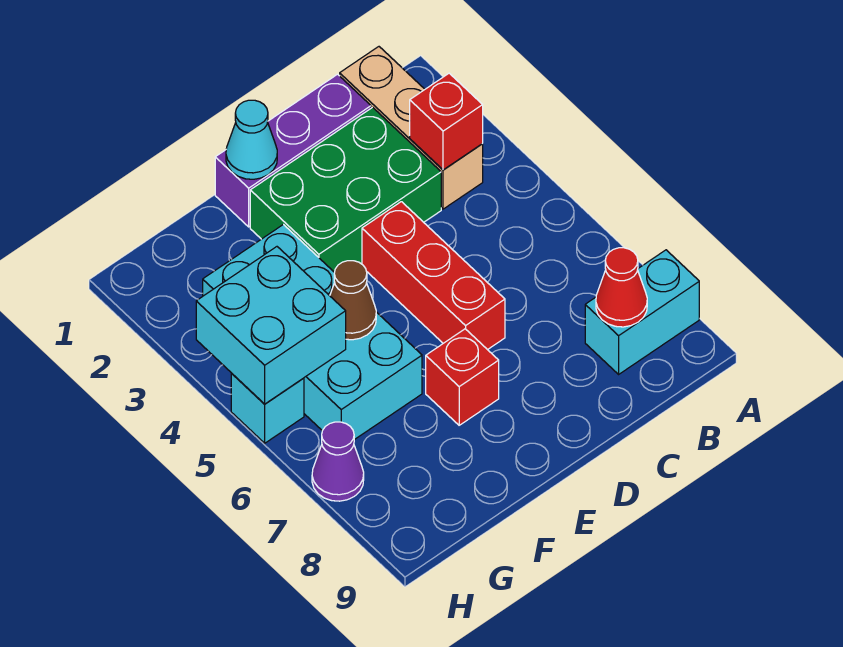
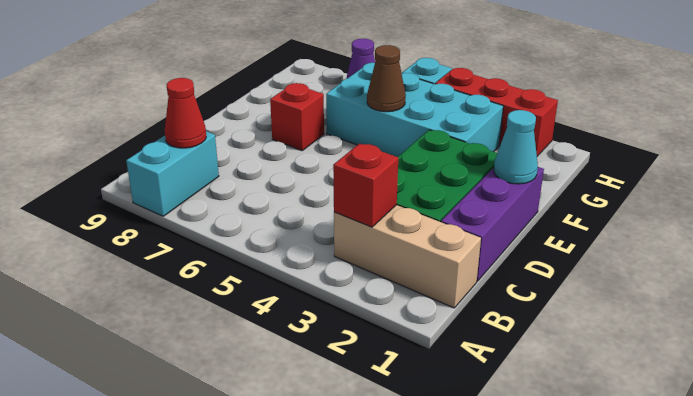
red 1x3 brick [362,202,505,350] -> red 1x3 brick moved to [435,68,558,156]
cyan 2x2 brick [196,247,346,404] -> none

